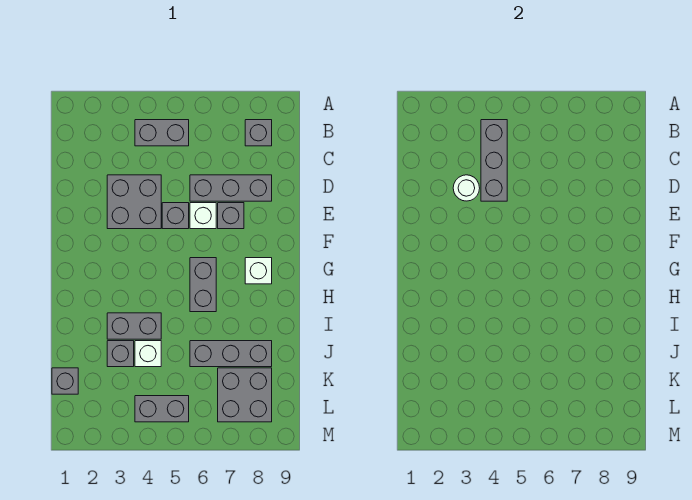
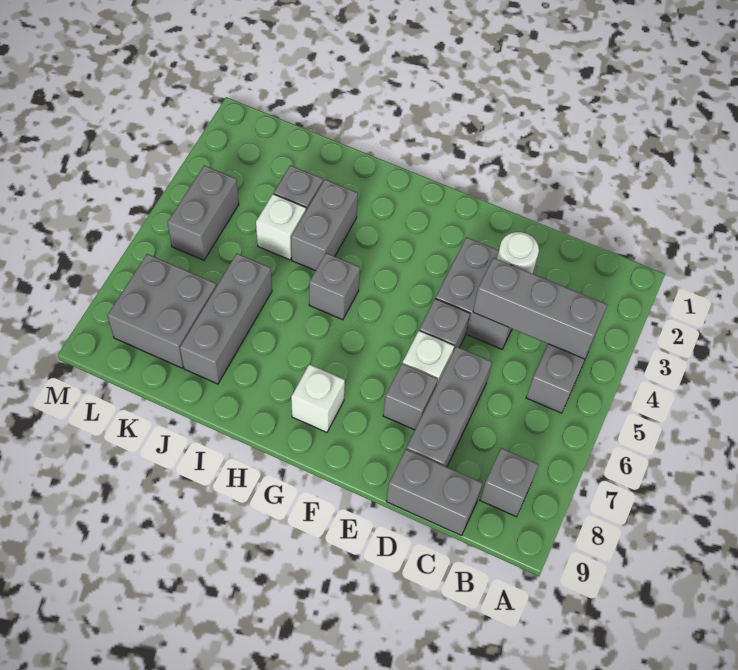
grey 1x2 brick [190,258,216,312] -> grey 1x2 brick moved to [386,449,483,536]
grey 1x1 brick [52,368,78,394] -> grey 1x1 brick moved to [309,253,360,320]

